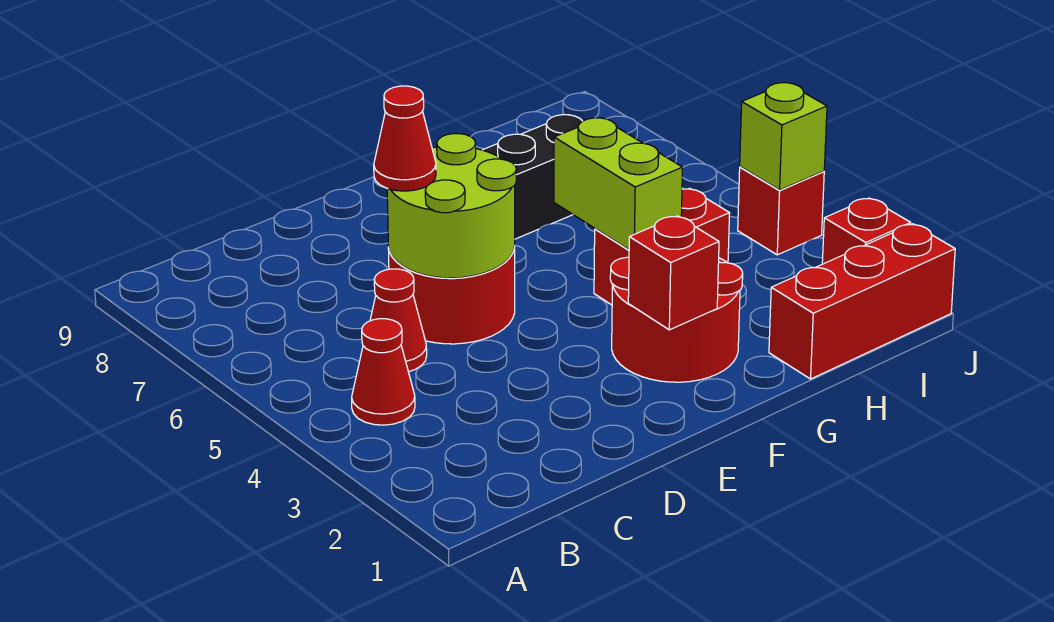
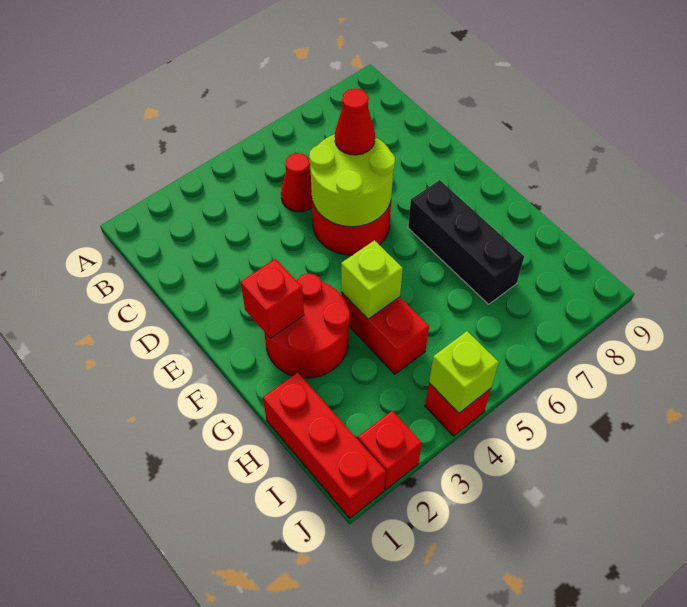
red 1x1 cone [352,319,415,425] -> none
lime 1x2 brick [554,118,683,250] -> lime 1x1 brick [341,240,403,319]

